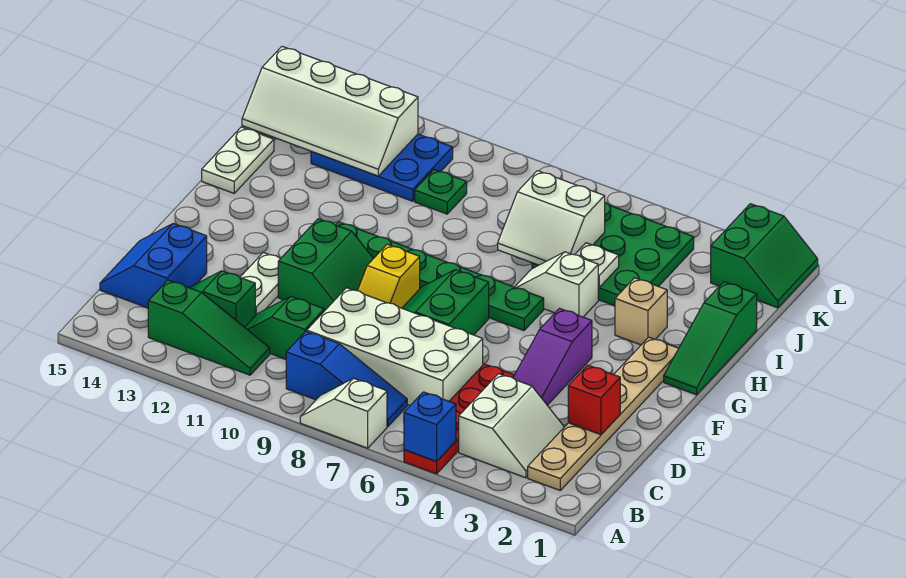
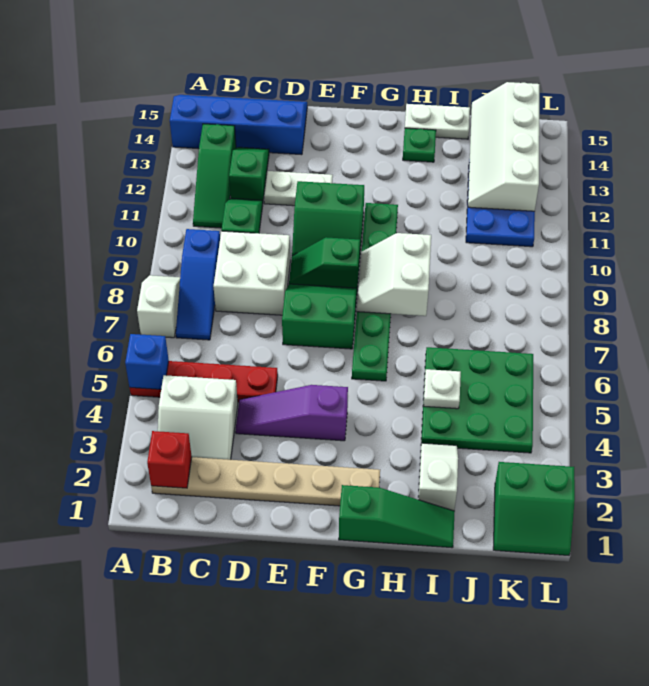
white 2x4 brick [307,288,483,405] -> white 2x2 brick [213,231,290,315]
blue 2x2 slope [100,223,207,308] -> blue 2x4 slope [170,95,307,155]
red 1x1 brick [568,365,620,435] -> red 1x1 brick moved to [147,431,192,488]
yellow 1x2 slope [357,244,420,308] -> green 1x2 slope [289,237,360,288]
green 1x3 slope [664,282,757,395] -> green 1x3 slope turned to [339,485,455,548]
tan 1x1 brick [615,278,667,345] -> none
white 1x2 slope [515,252,598,317] -> white 1x2 slope moved to [418,443,458,511]
white 2x2 slope [498,171,605,265] -> white 2x2 slope moved to [357,233,431,316]
green 1x1 plate [415,170,467,214] -> green 1x1 plate moved to [403,128,436,162]

